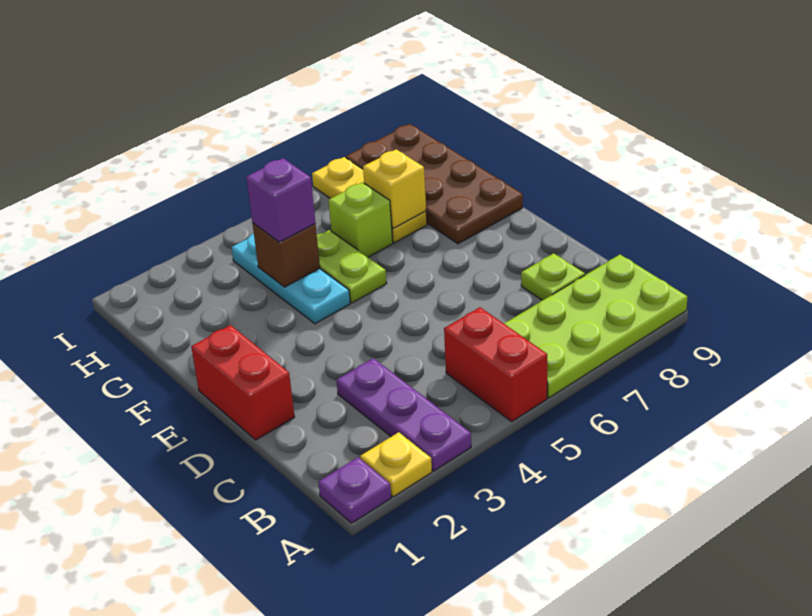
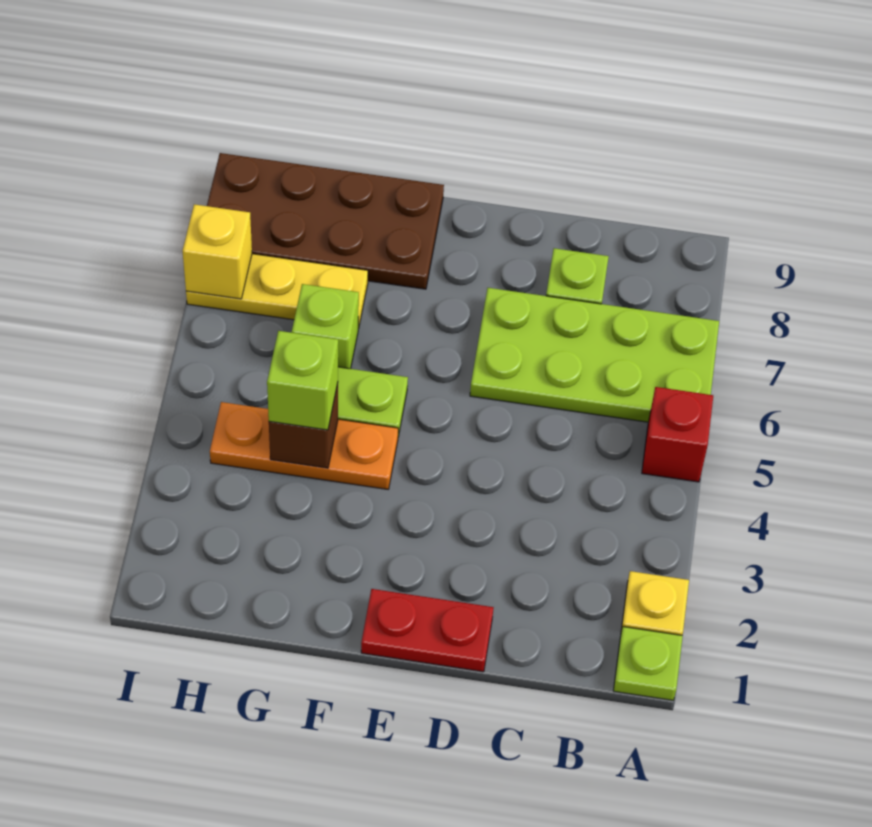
purple 1x1 plate [318,457,391,523] -> lime 1x1 plate [613,627,683,700]
purple 1x3 plate [336,358,471,471] -> none
red 1x2 brick [444,307,547,421] -> red 1x1 brick [642,387,713,482]
lime 2x4 plate [504,255,688,398] -> lime 2x4 plate turned to [470,288,719,422]
red 1x2 brick [191,325,294,440] -> red 1x2 plate [361,589,494,672]
cyan 1x3 plate [231,233,350,324] -> orange 1x3 plate [210,402,398,489]
purple 1x1 brick [247,158,315,242] -> lime 1x1 brick [267,331,338,430]
yellow 1x1 brick [363,149,426,229] -> yellow 1x1 brick moved to [183,204,252,299]

